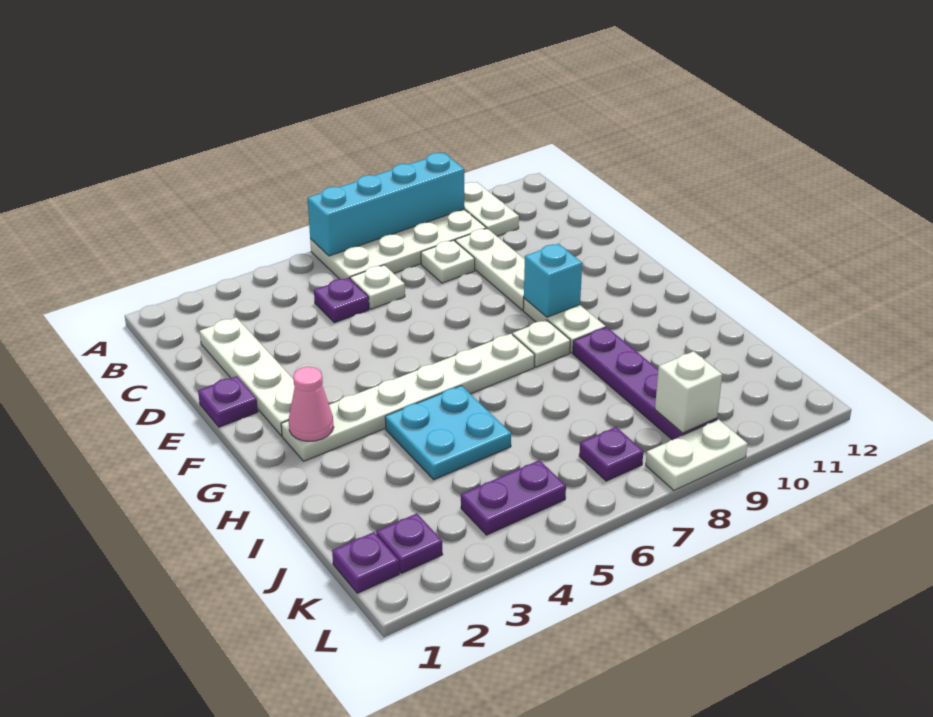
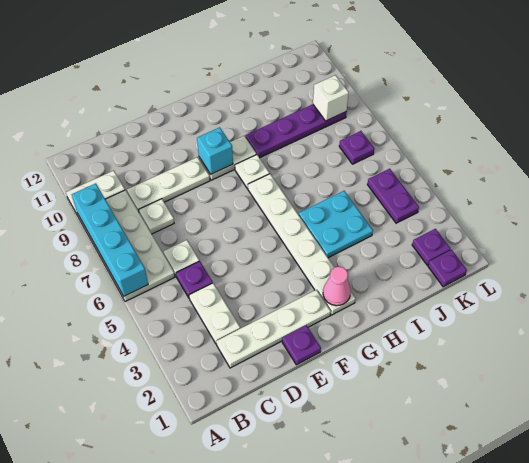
white 1x2 plate [646,419,748,490] -> white 1x2 plate moved to [189,283,240,344]

